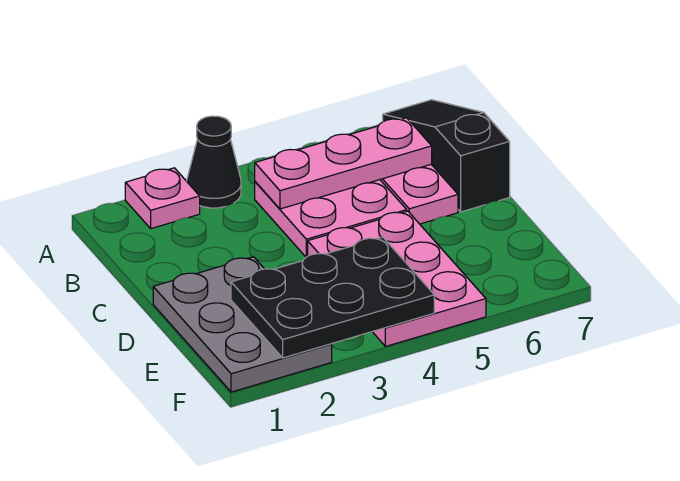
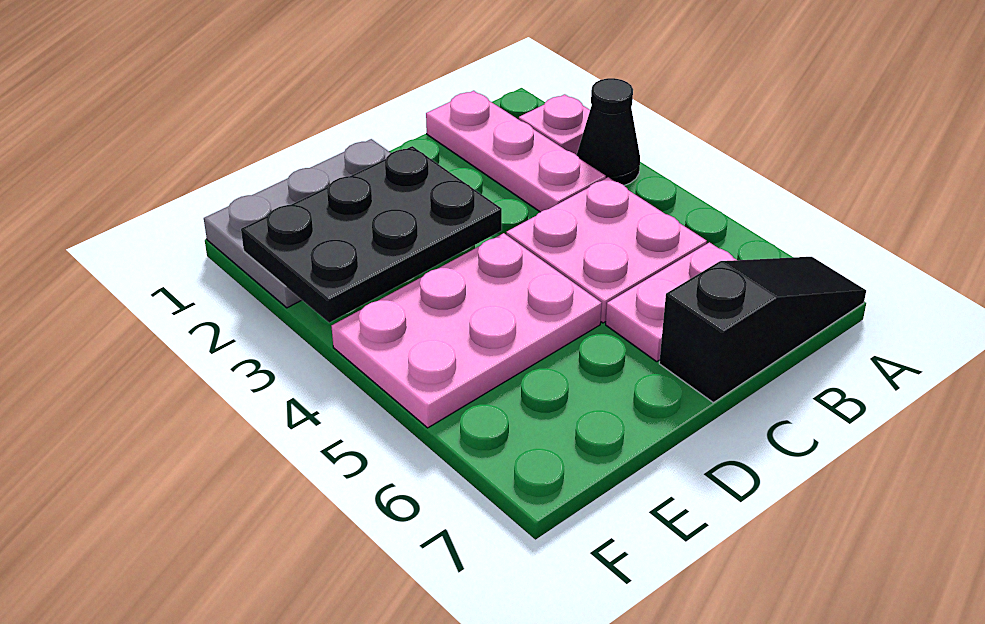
pink 1x3 plate [255,118,432,209] -> pink 1x3 plate moved to [426,91,606,212]
black 2x3 plate [231,237,434,358] -> black 2x3 plate turned to [241,146,502,323]

